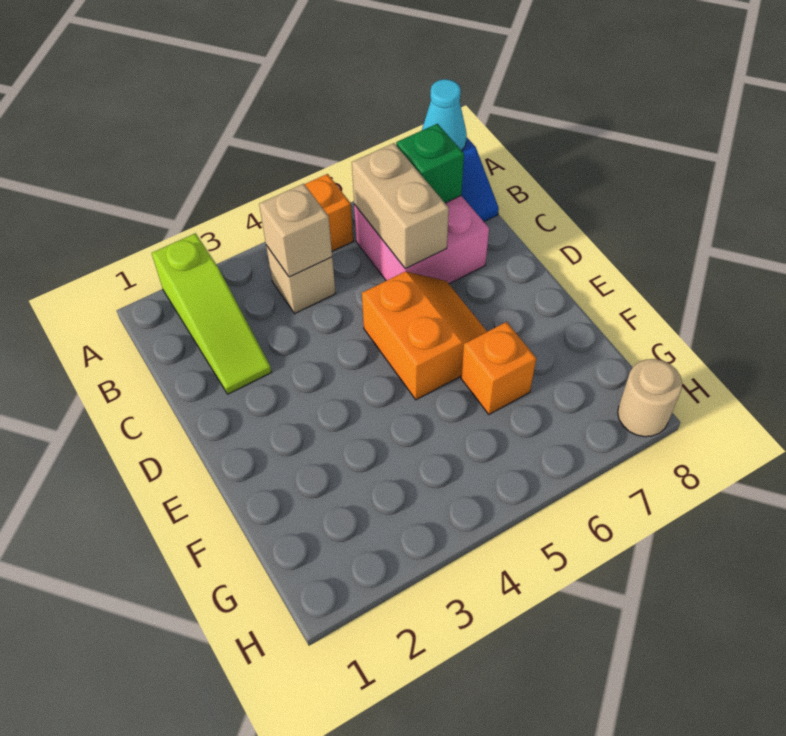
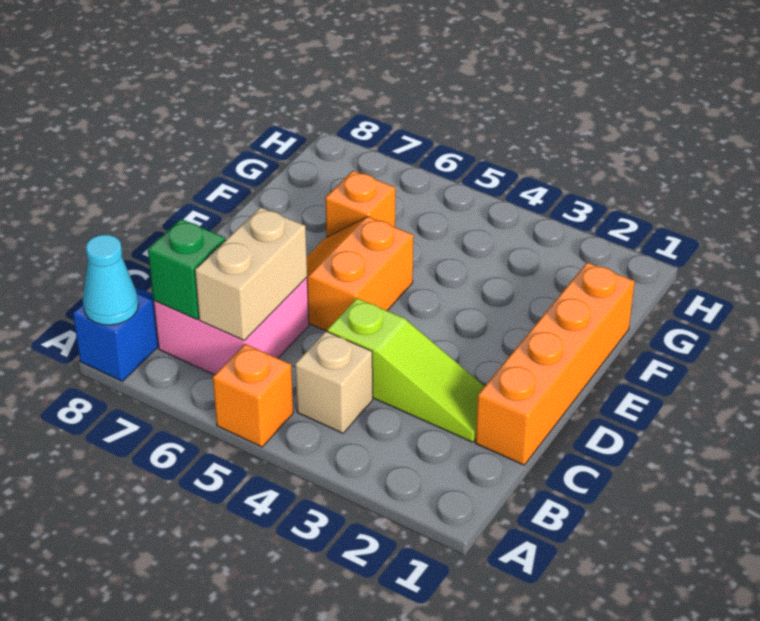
lime 1x3 slope [152,233,271,394] -> lime 1x3 slope turned to [327,298,485,442]
tan 1x1 brick [259,184,332,277] -> none
none -> orange 1x4 brick [476,262,635,465]
tan 1x1 round brick [618,359,682,437] -> none

